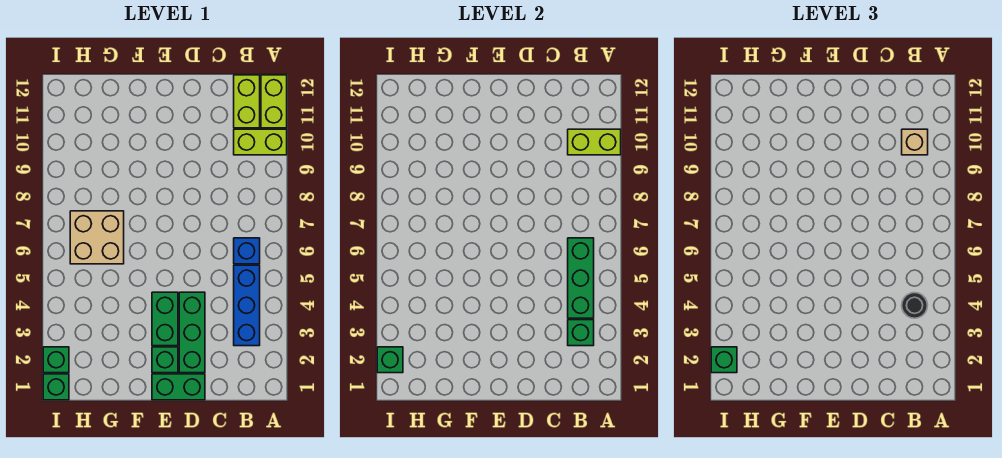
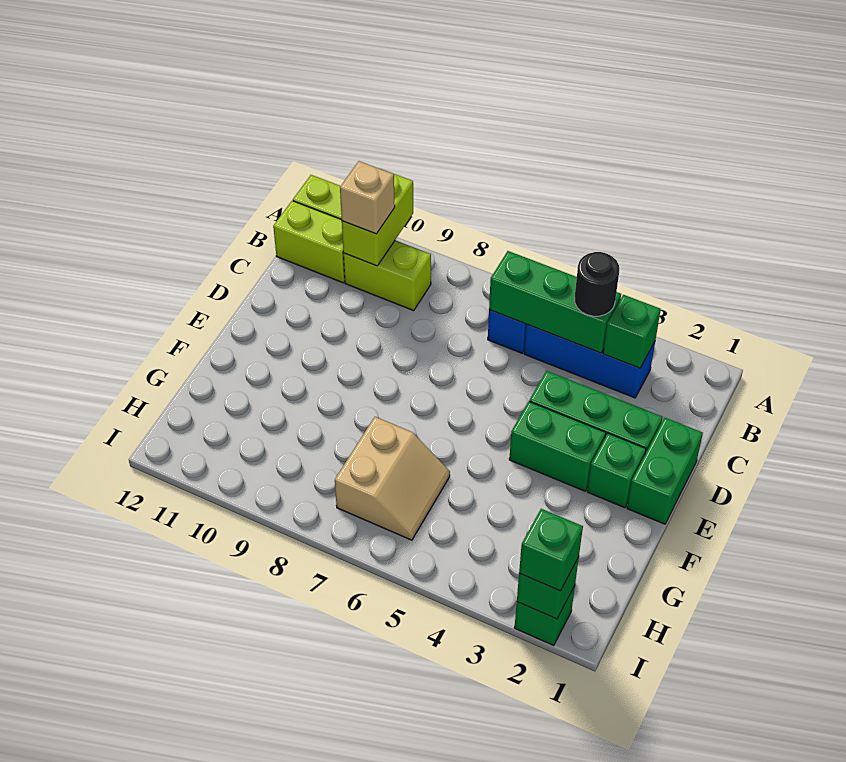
lime 1x2 brick [234,129,287,155] -> lime 1x2 brick turned to [343,240,431,311]
tan 2x2 brick [70,211,124,264] -> tan 2x2 slope [335,417,450,540]
green 1x1 brick [43,374,69,400] -> none

